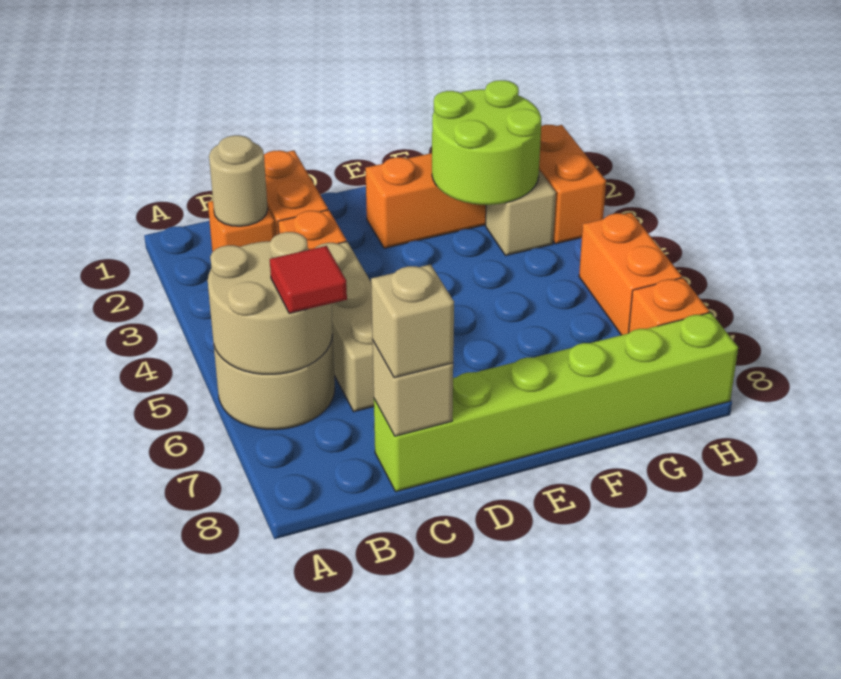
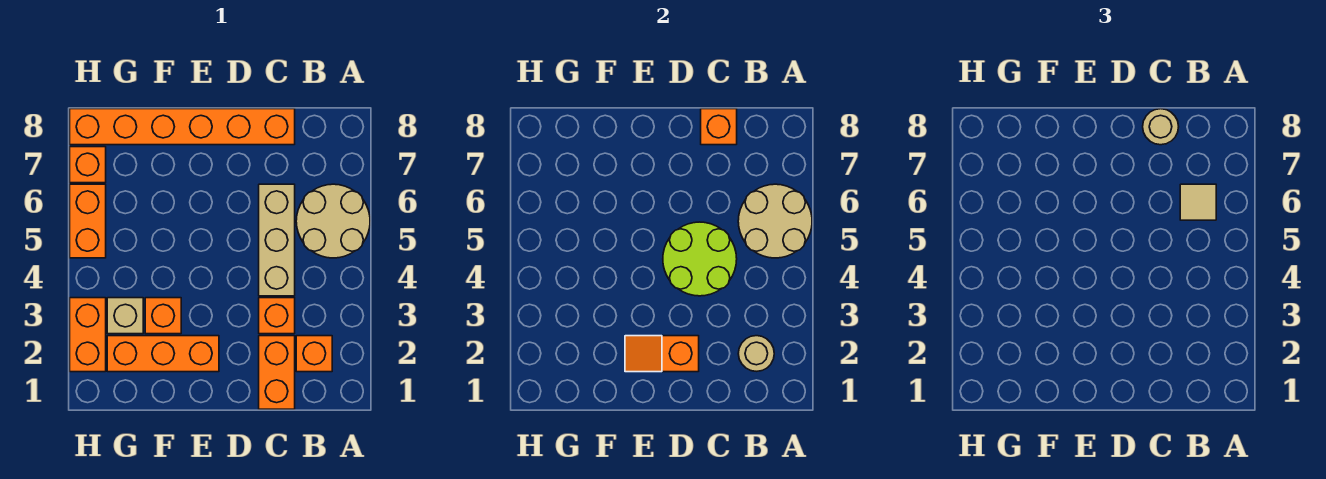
red 1x1 tile [270,246,347,313] -> tan 1x1 tile [1180,184,1216,220]
lime 1x6 brick [374,312,738,492] -> orange 1x6 brick [70,109,295,145]
tan 1x1 brick [372,340,453,436] -> orange 1x1 brick [701,109,737,145]
tan 1x1 brick [371,265,454,378] -> tan 1x1 round brick [1143,109,1179,145]
none -> orange 1x2 slope [625,336,699,372]
lime 2x2 round brick [432,80,541,205] -> lime 2x2 round brick moved to [663,222,737,296]
none -> orange 1x1 brick [145,298,181,334]

